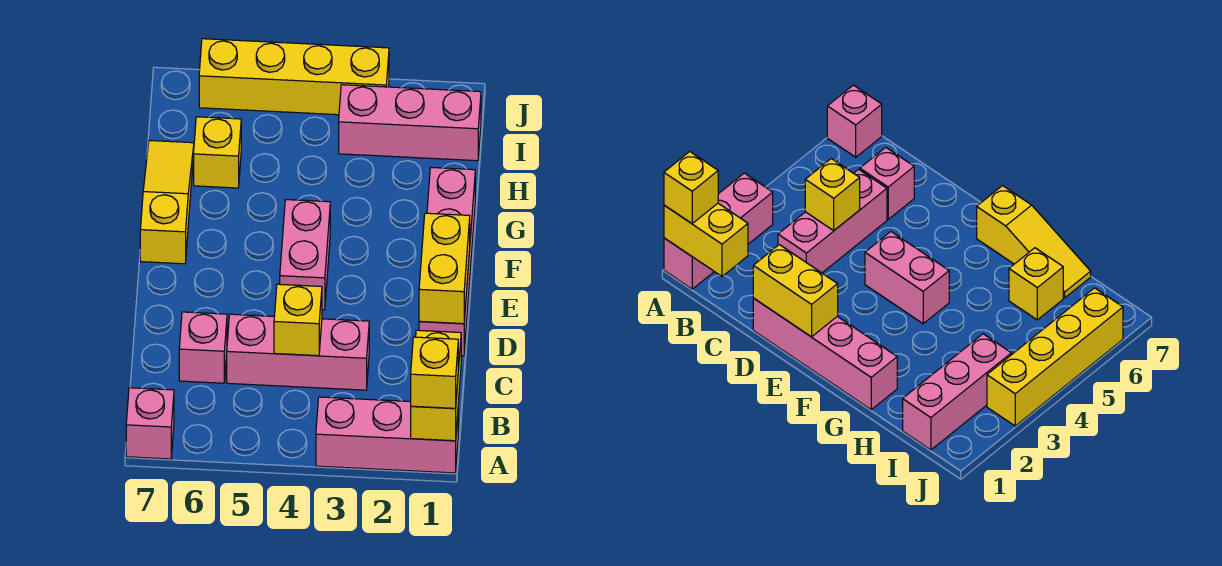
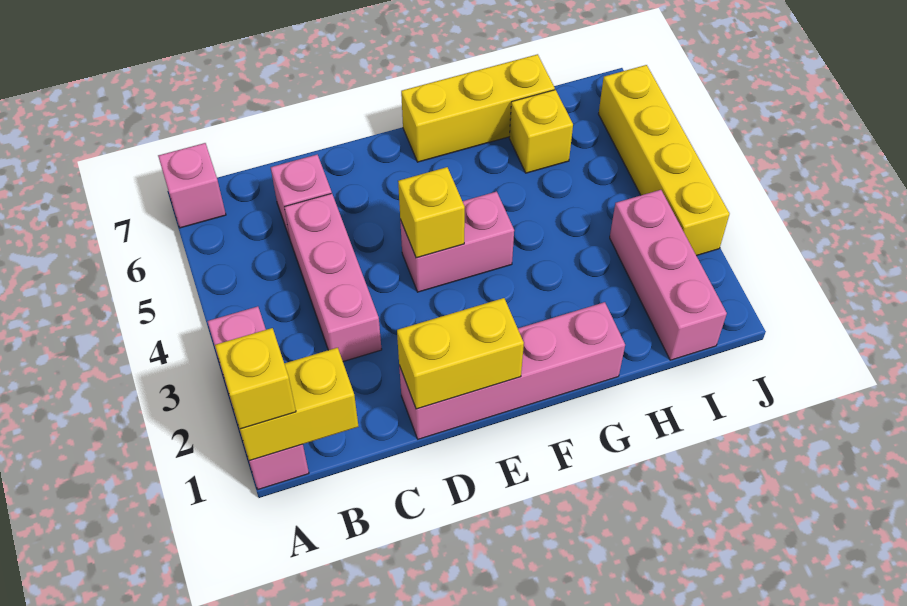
yellow 1x1 brick [274,284,322,356] -> yellow 1x1 brick moved to [398,167,465,258]
yellow 1x3 slope [140,140,194,264] -> yellow 1x3 brick [401,54,555,162]

